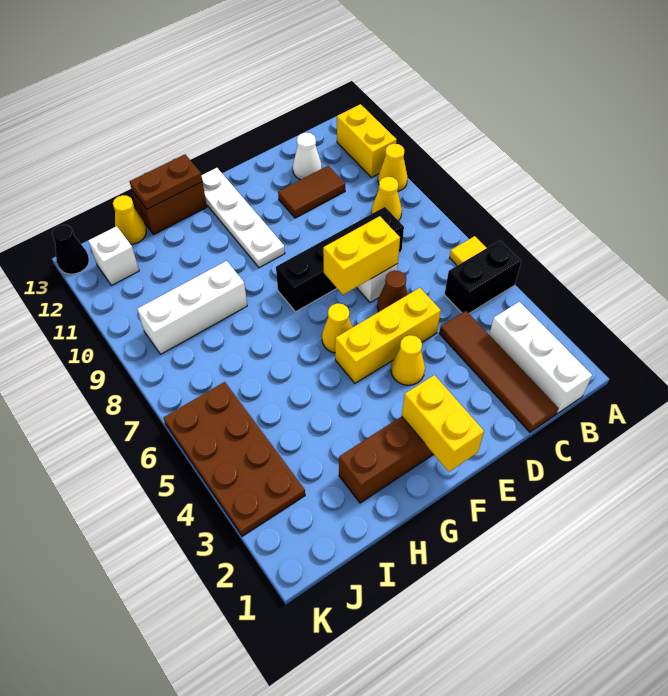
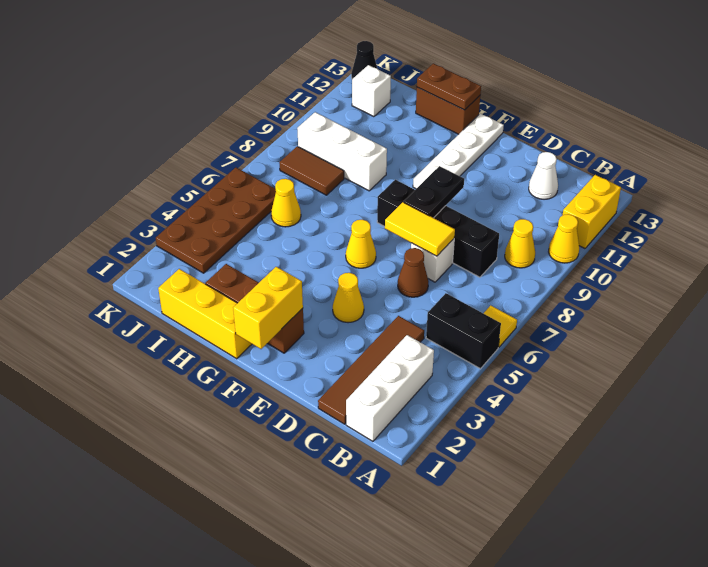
brown 1x2 tile [278,166,345,218] -> brown 1x2 tile moved to [279,146,344,195]
yellow 1x3 brick [335,288,441,383] -> yellow 1x3 brick moved to [158,269,252,359]
yellow 1x2 brick [323,216,400,295] -> yellow 1x2 tile [385,202,455,256]
none -> black 1x2 plate [404,166,464,218]
yellow 1x1 cone [113,195,146,244] -> yellow 1x1 cone moved to [271,179,301,227]

